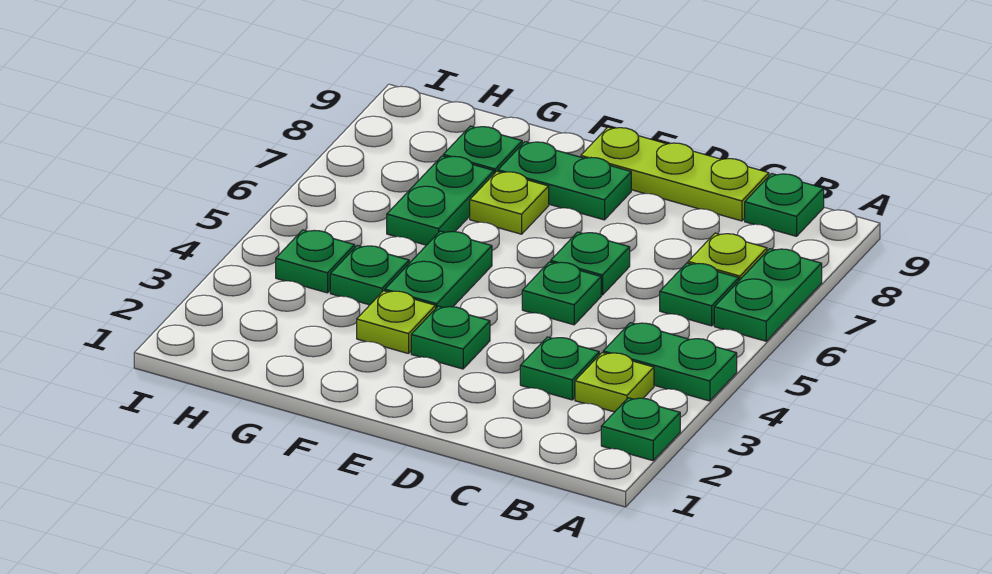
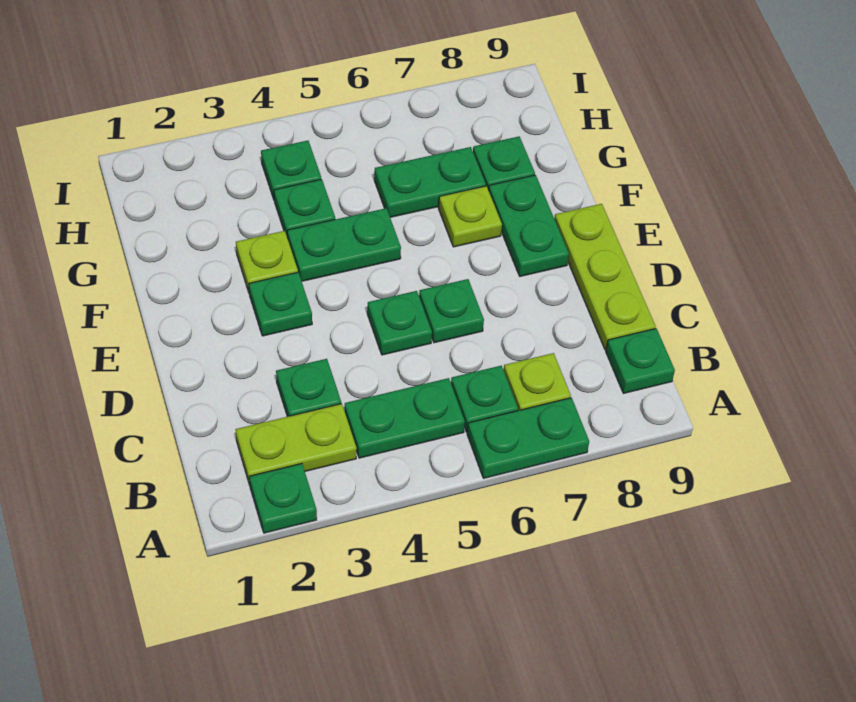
green 1x2 plate [603,323,737,401] -> green 1x2 plate turned to [345,378,465,458]
lime 1x1 plate [575,353,654,412] -> lime 1x2 plate [235,404,357,485]

